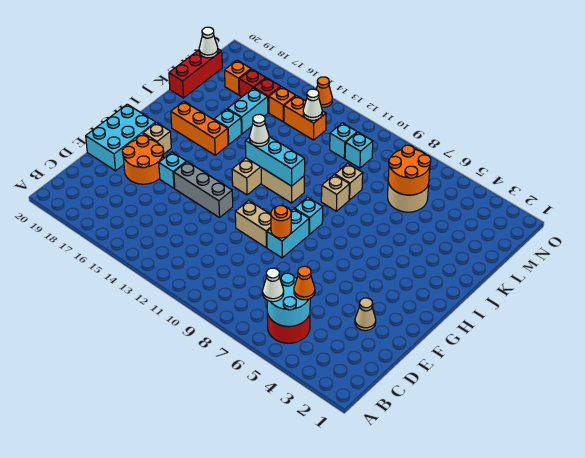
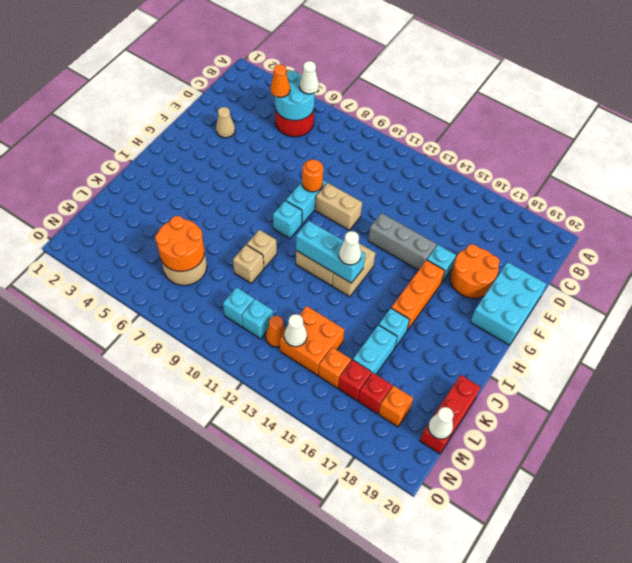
tan 1x1 brick [143,123,171,154] -> none
orange 1x3 brick [171,101,228,155] -> orange 1x3 brick turned to [391,260,445,331]
orange 1x2 brick [284,96,326,140] -> orange 2x2 brick [280,306,345,375]
orange 1x1 cone [316,77,332,107] -> orange 1x1 cone moved to [266,316,286,347]

